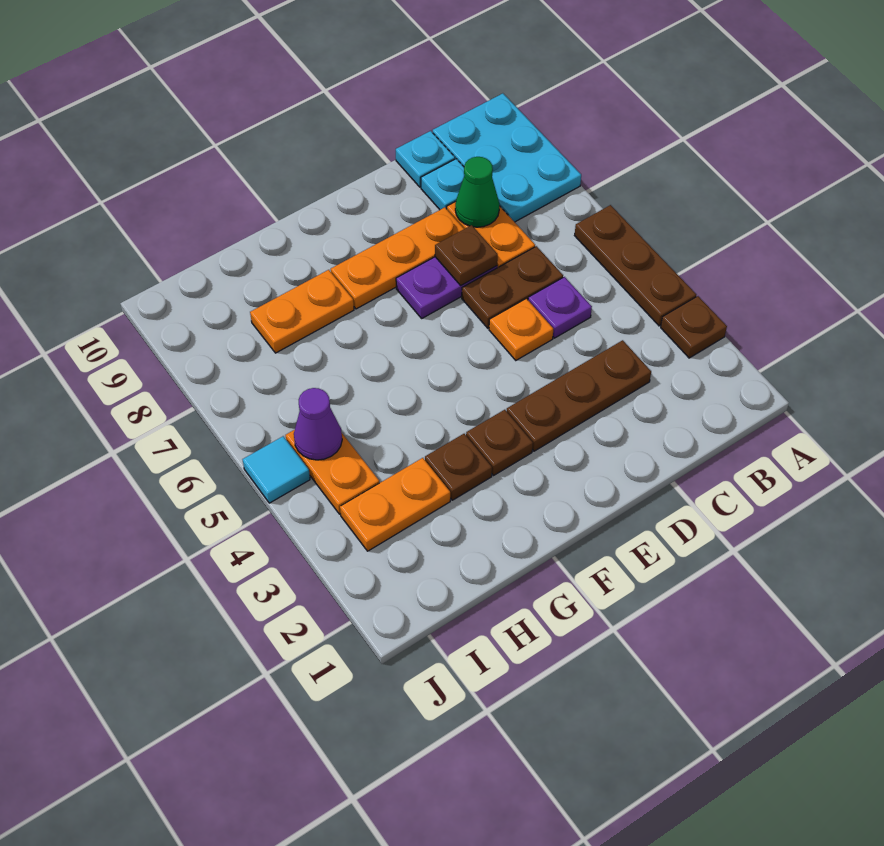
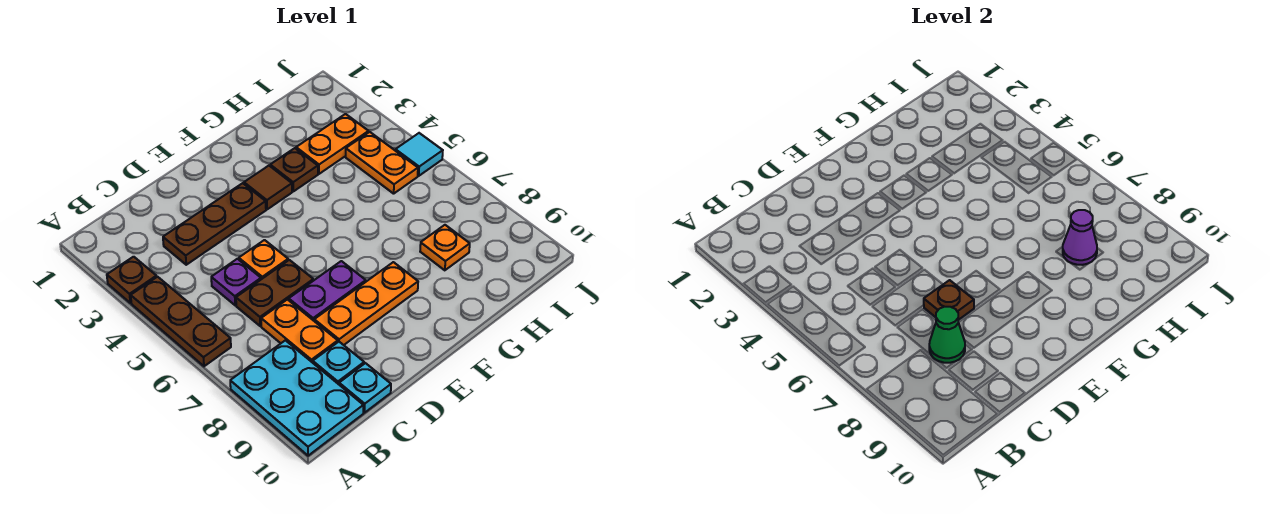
brown 1x1 plate [466,410,533,475] -> brown 1x1 tile [244,166,292,209]
orange 1x2 plate [250,270,354,353] -> orange 1x1 plate [420,225,470,270]
purple 1x1 cone [294,388,342,460] -> purple 1x1 cone moved to [1063,210,1097,265]

